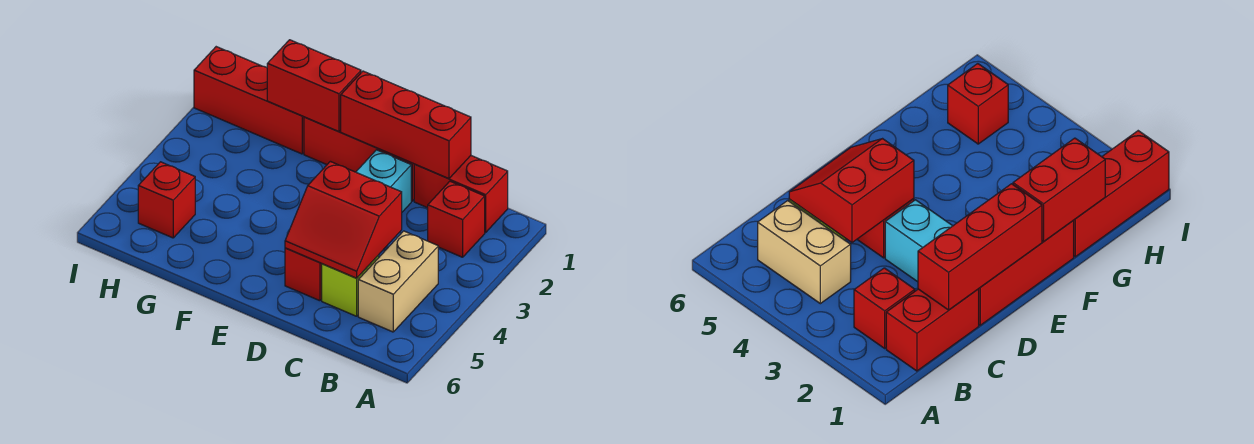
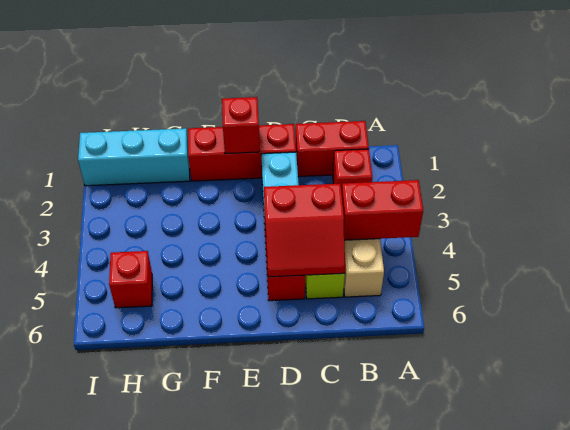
red 1x3 brick [341,71,471,179] -> red 1x1 brick [222,97,260,154]
red 1x2 brick [267,40,361,131] -> red 1x2 brick moved to [342,180,423,240]
red 1x3 brick [194,47,304,154] -> cyan 1x3 brick [78,128,190,186]

